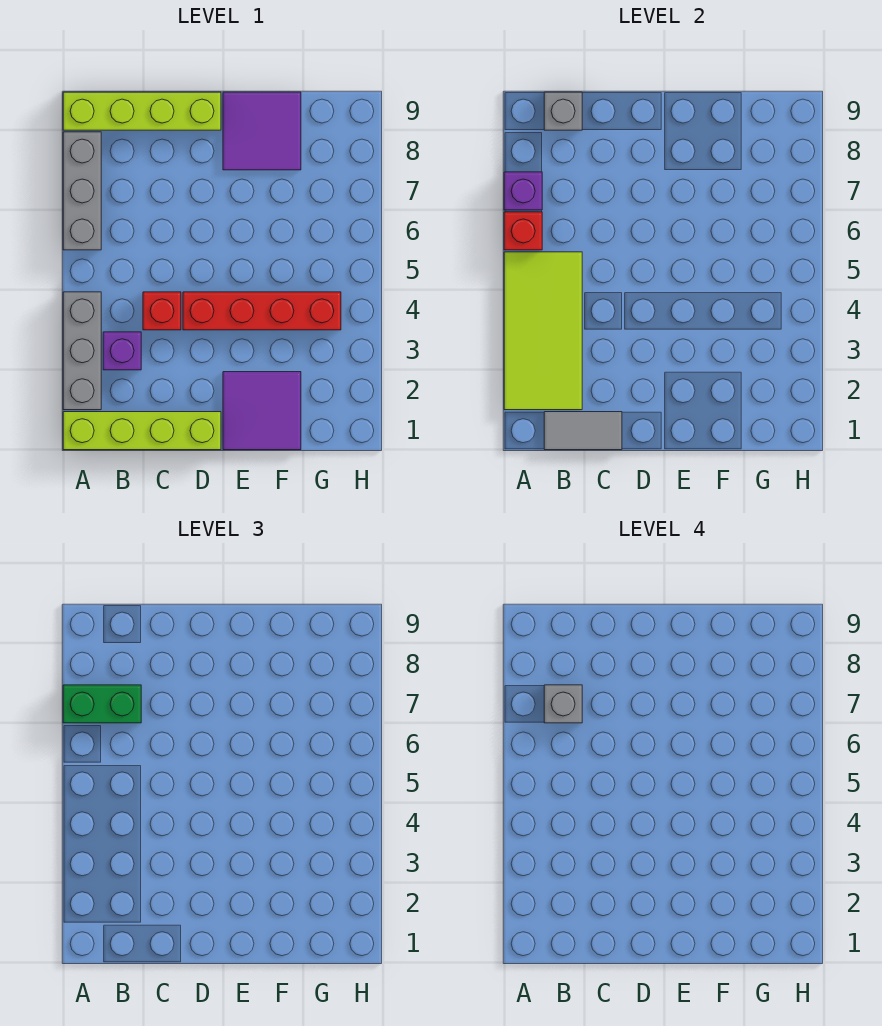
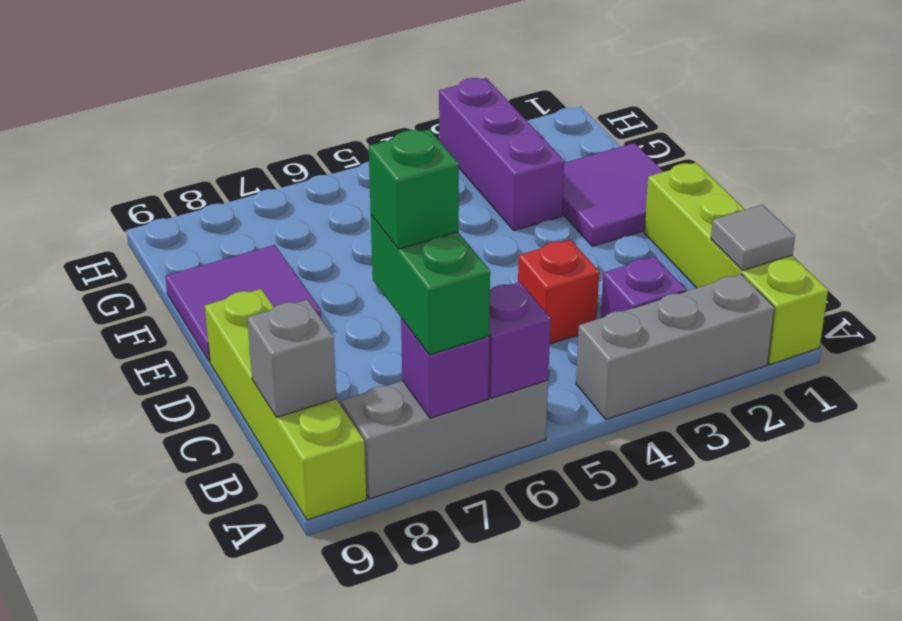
lime 2x4 tile [504,252,582,410] -> none
red 1x1 brick [504,212,542,250] -> purple 1x1 brick [488,282,551,398]
grey 1x2 tile [544,412,622,450] -> grey 1x1 tile [711,205,795,270]
grey 1x1 brick [544,685,582,723] -> green 1x1 brick [369,130,459,249]
red 1x4 brick [183,292,341,330] -> none
none -> purple 1x3 brick [439,78,564,231]

